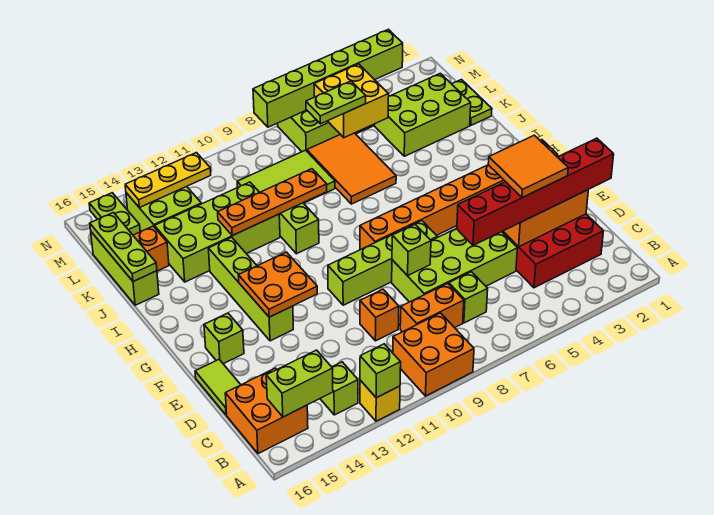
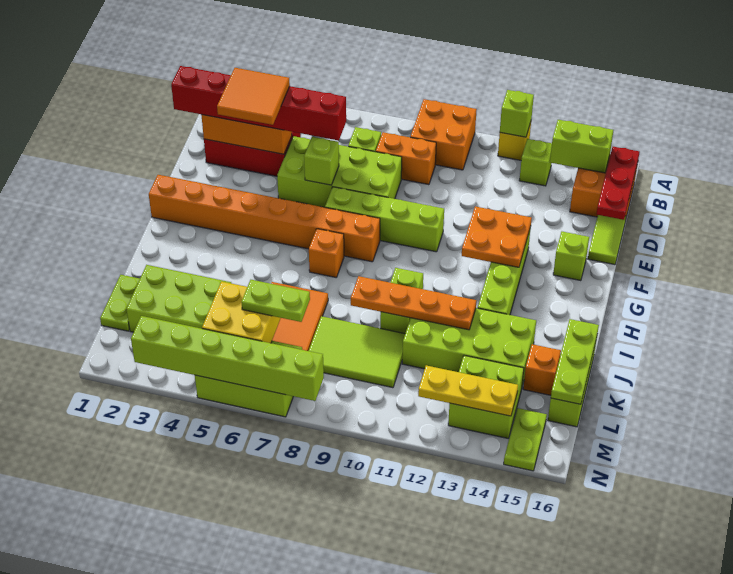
none -> red 1x3 plate [597,147,639,220]
orange 1x1 brick [360,289,399,341] -> orange 1x1 brick moved to [309,229,344,277]
lime 1x1 brick [392,224,431,276] -> lime 1x1 brick moved to [304,137,339,185]

